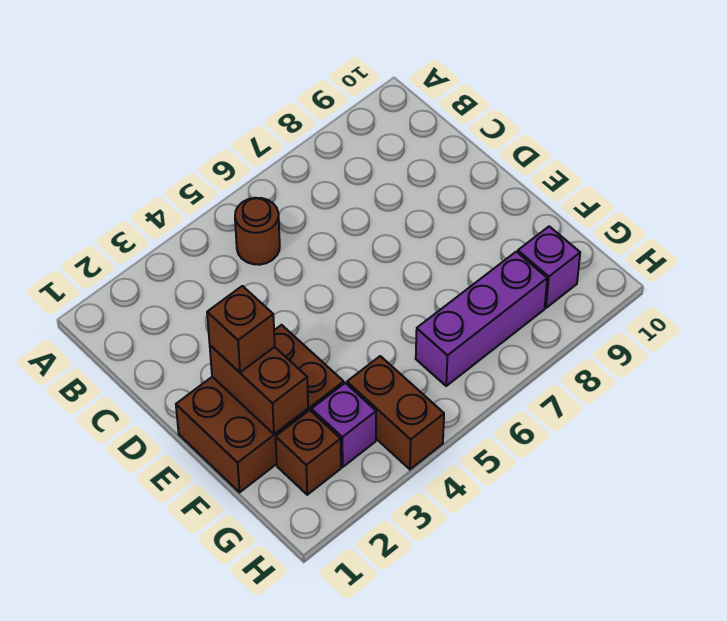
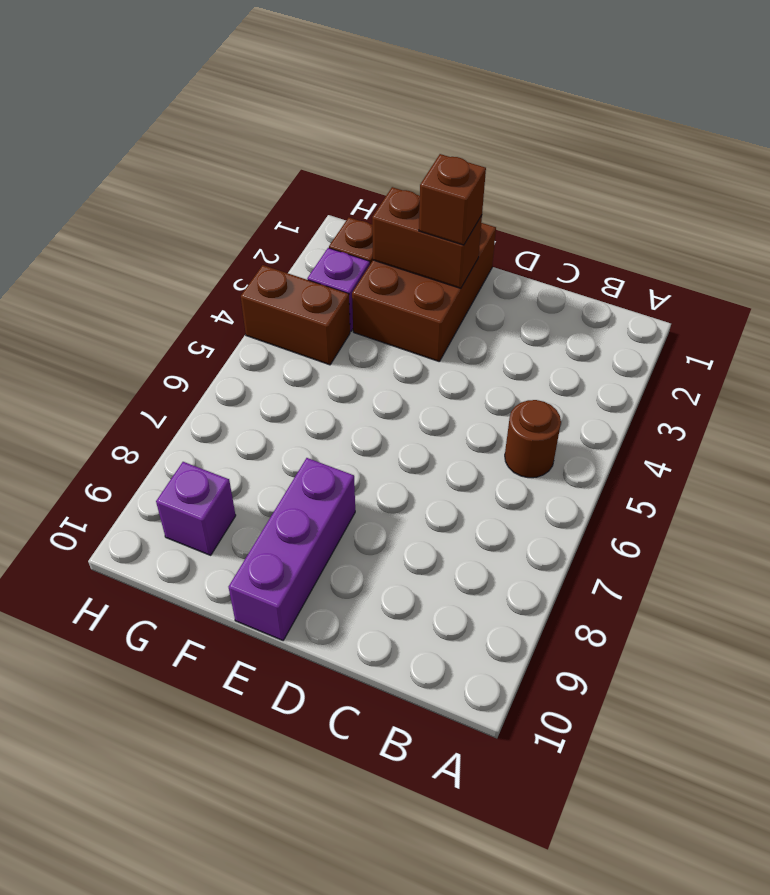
purple 1x3 brick [416,252,547,386] -> purple 1x3 brick moved to [228,458,355,640]

